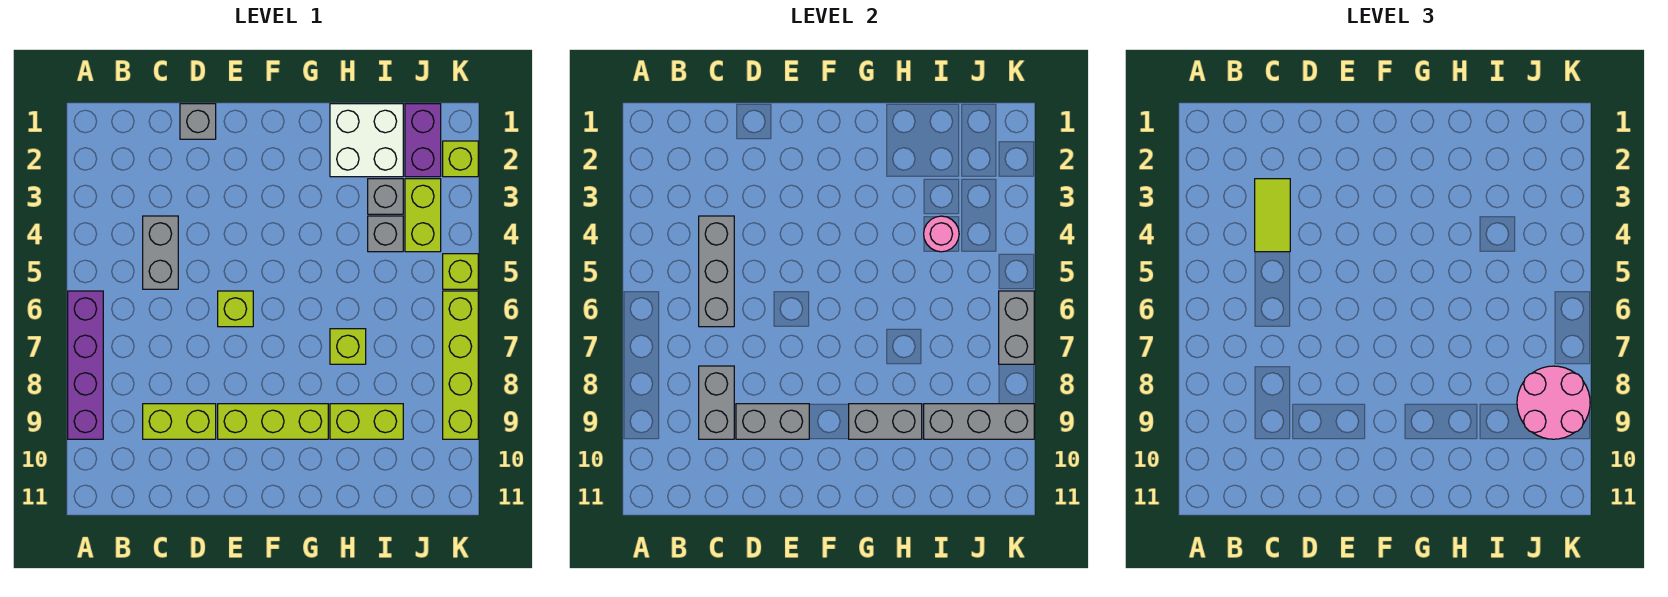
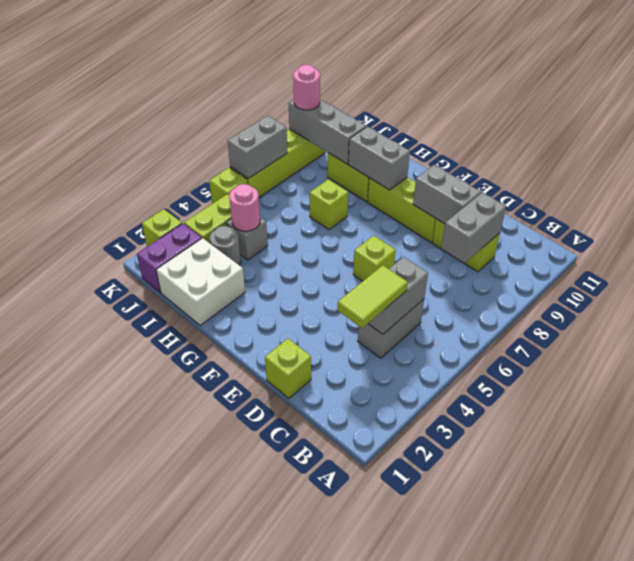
purple 1x4 brick [68,291,103,439] -> none
grey 1x3 brick [699,216,734,327] -> grey 1x2 brick [368,257,428,334]
grey 1x1 brick [180,104,216,139] -> lime 1x1 brick [265,339,311,398]
grey 1x1 brick [368,179,403,214] -> grey 1x1 round brick [210,226,241,265]
pink 2x2 round brick [1517,366,1590,439] -> pink 1x1 round brick [293,65,320,110]

